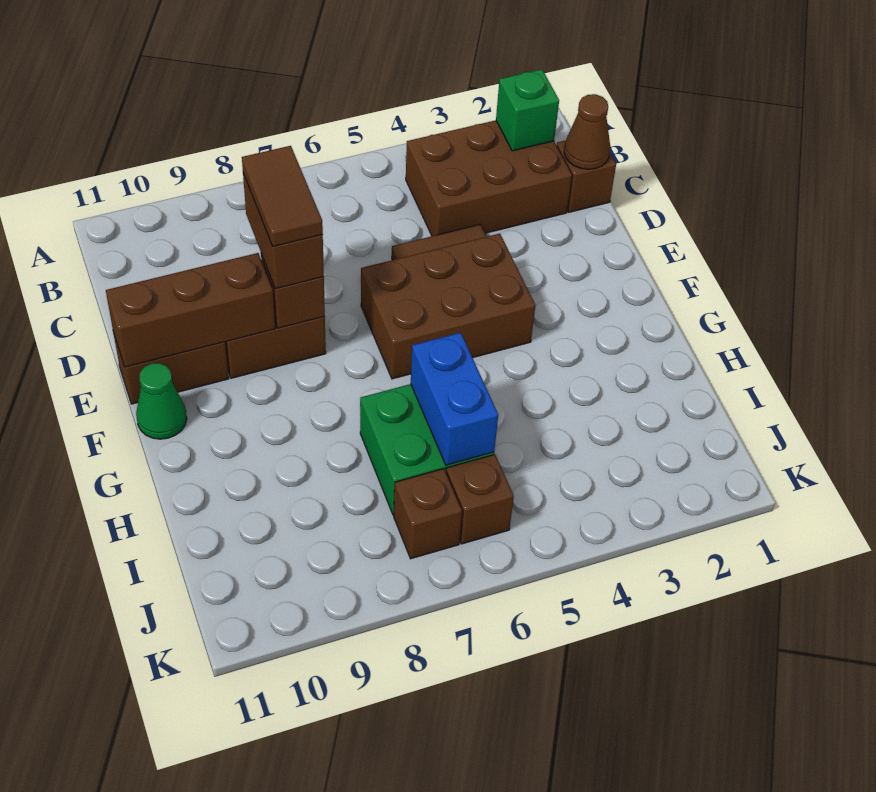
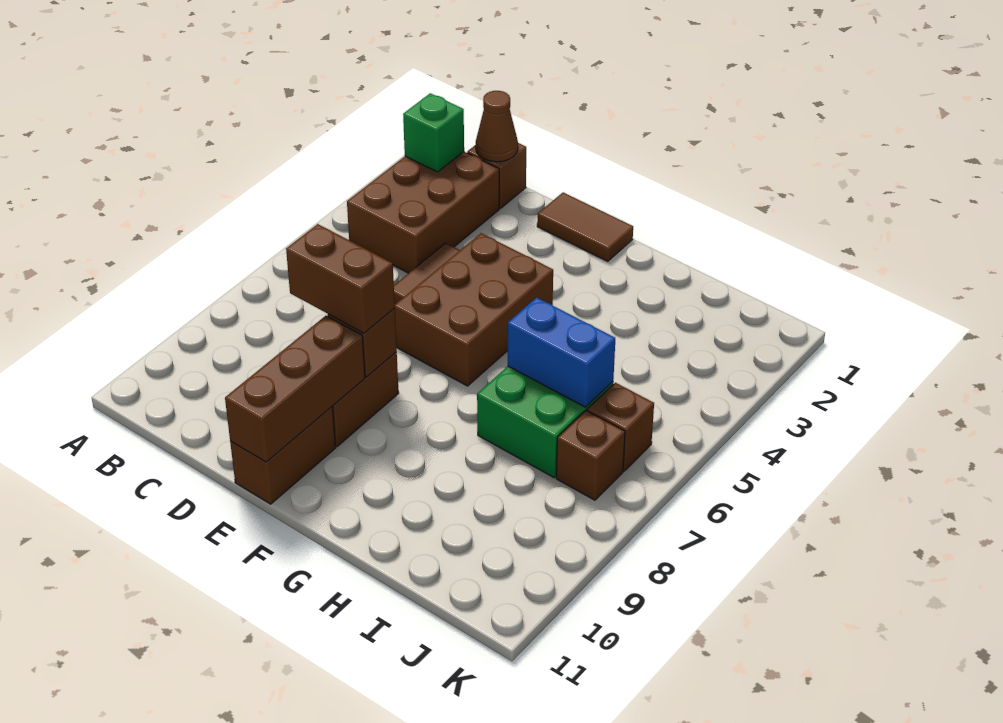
brown 1x2 tile [242,146,323,246] -> brown 1x2 tile moved to [537,192,633,261]
green 1x1 cone [136,363,187,439] -> none

